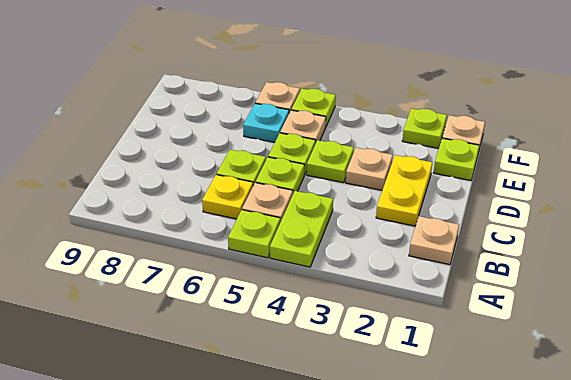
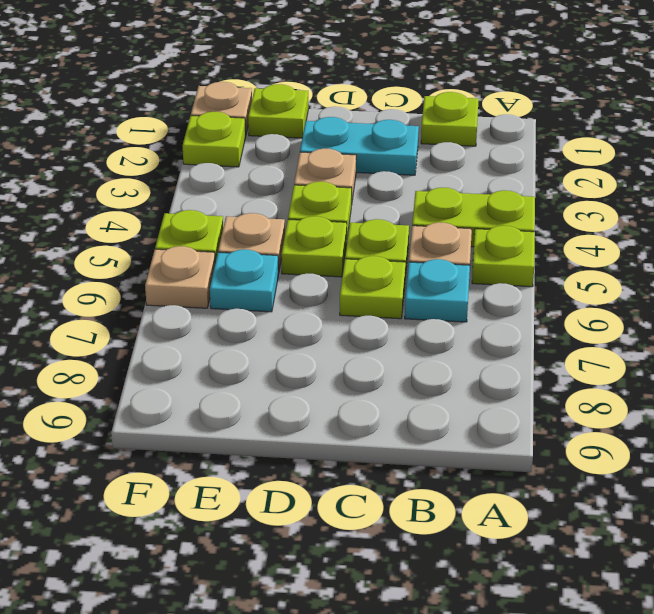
tan 1x1 plate [409,216,459,265] -> lime 1x1 plate [421,92,479,146]
yellow 1x1 plate [202,175,253,219] -> cyan 1x1 plate [405,259,470,322]
yellow 1x2 plate [376,155,433,226] -> cyan 1x2 plate [300,117,419,175]

